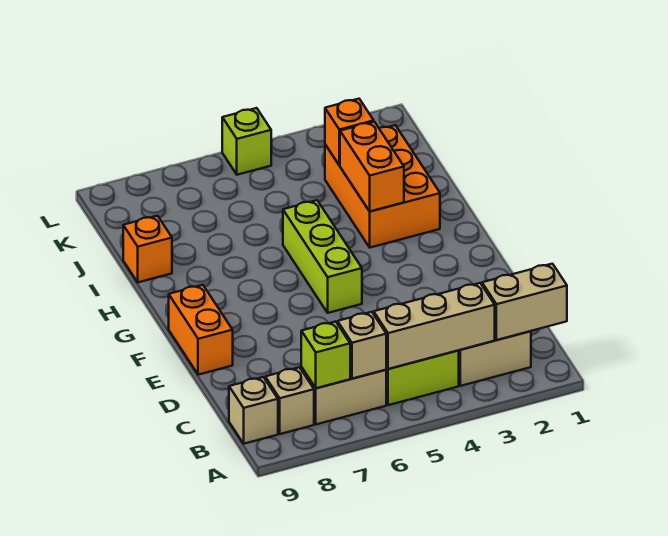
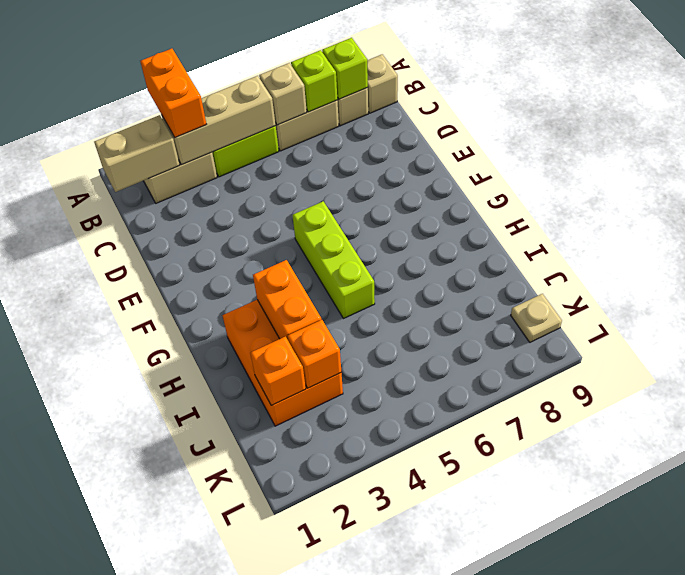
orange 1x2 brick [169,285,233,375] -> orange 1x2 brick moved to [140,49,207,137]
orange 1x1 brick [123,216,172,282] -> orange 1x1 brick moved to [251,337,306,405]
none -> tan 1x1 plate [511,294,562,342]
lime 1x1 brick [222,108,271,175] -> lime 1x1 brick moved to [322,38,368,99]

